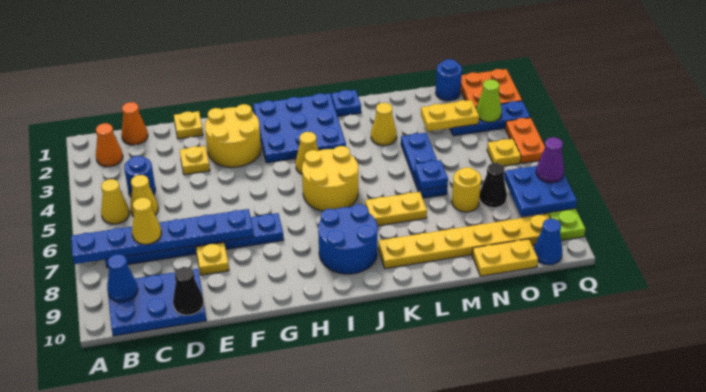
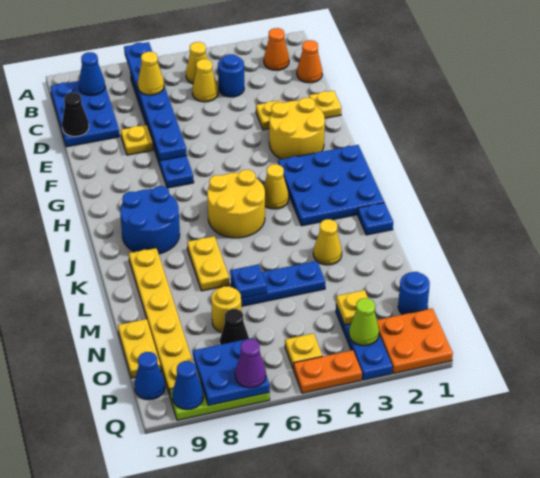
yellow 1x2 plate [421,100,479,131] -> yellow 1x1 plate [336,290,368,325]
none -> blue 1x1 cone [172,361,203,410]

